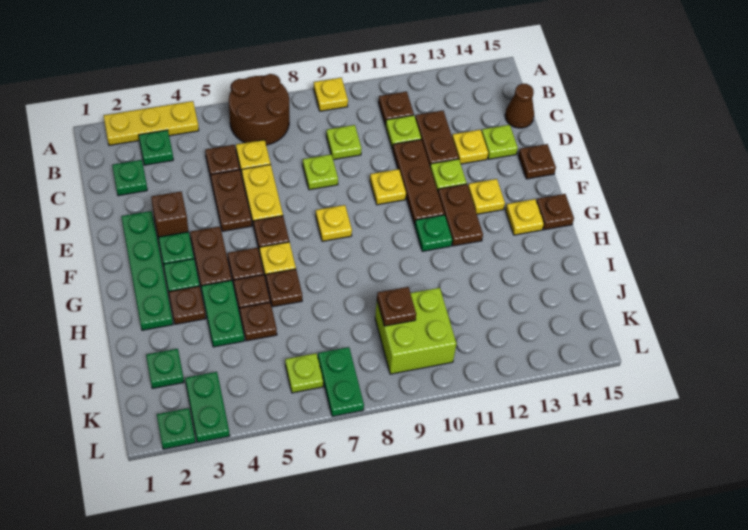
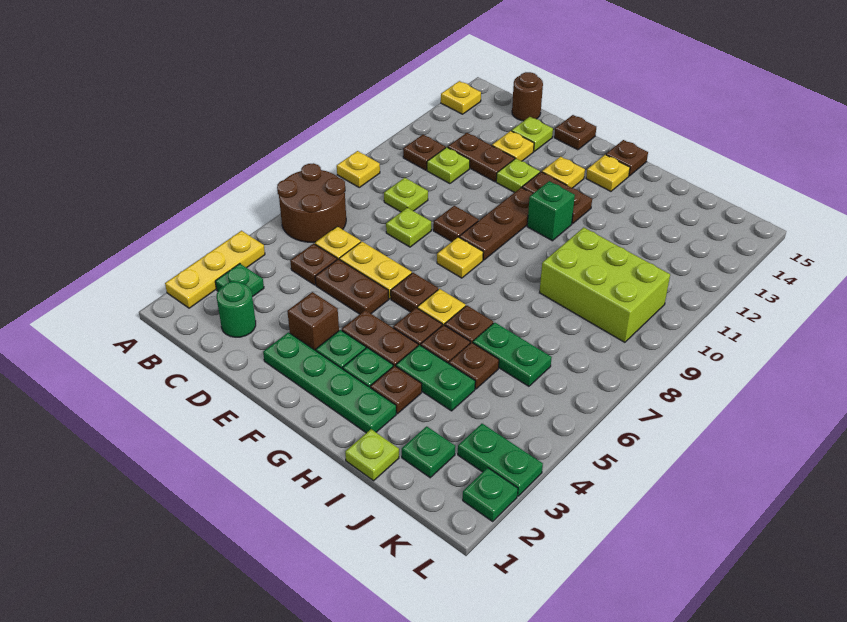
green 1x1 plate [112,160,147,196] -> green 1x1 round brick [217,282,256,337]
brown 1x1 cone [505,84,534,128] -> brown 1x1 round brick [512,72,543,121]
brown 1x3 plate [392,140,444,225] -> brown 1x3 plate turned to [459,188,533,260]
yellow 1x1 plate [370,169,406,205] -> yellow 1x1 plate moved to [441,81,481,114]
green 1x1 plate [415,215,452,251] -> green 1x1 brick [527,181,575,241]
lime 2x2 brick [375,288,457,374] -> lime 2x3 brick [539,227,670,342]
brown 1x1 plate [377,287,416,326] -> brown 1x1 plate moved to [433,206,479,242]
lime 1x1 plate [285,353,323,393] -> lime 1x1 plate moved to [345,429,399,481]
green 1x2 plate [318,347,364,416] -> green 1x2 plate moved to [473,323,552,386]

